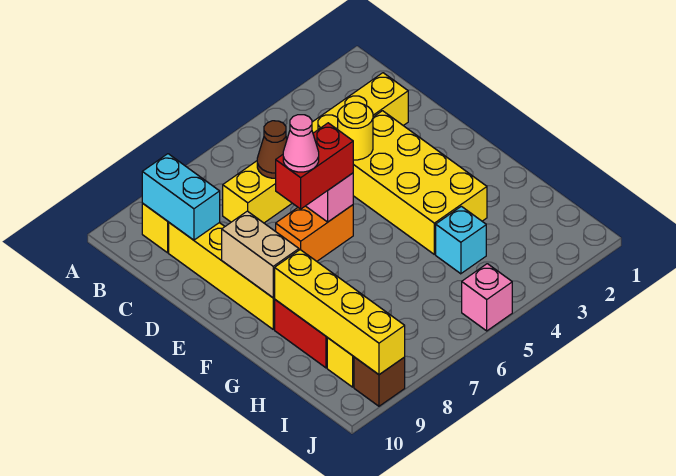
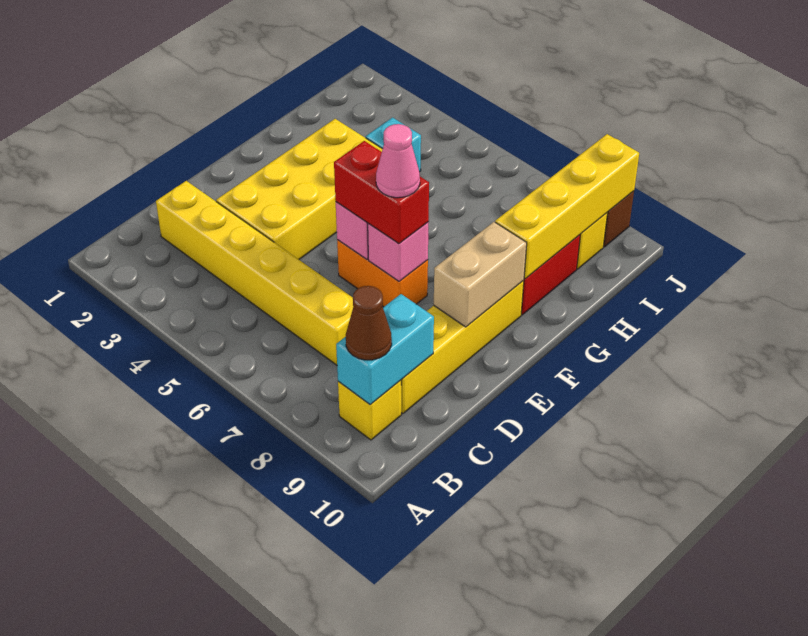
brown 1x1 cone [257,121,287,178] -> brown 1x1 cone moved to [346,286,392,360]
yellow 1x1 round brick [338,102,373,160] -> none
pink 1x1 brick [462,264,512,331] -> pink 1x1 brick moved to [368,222,429,281]

